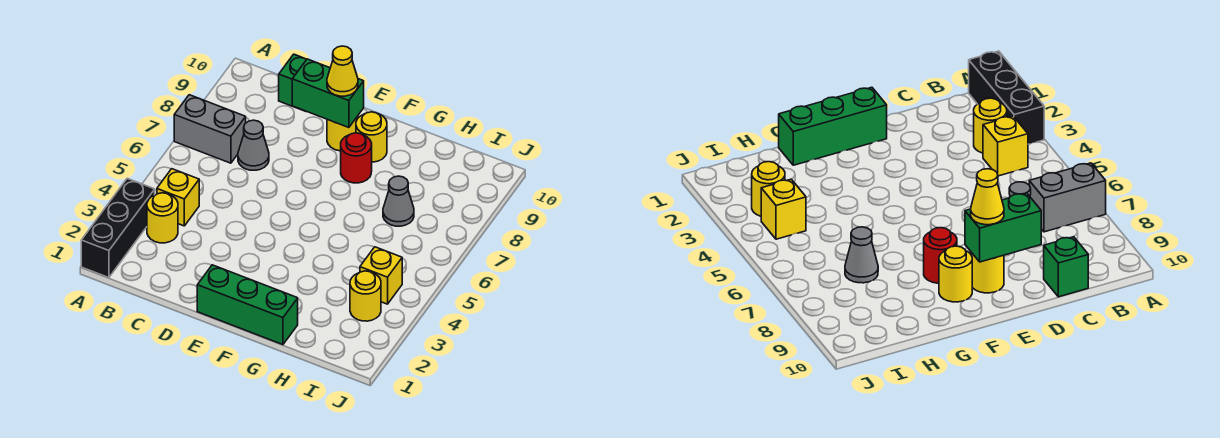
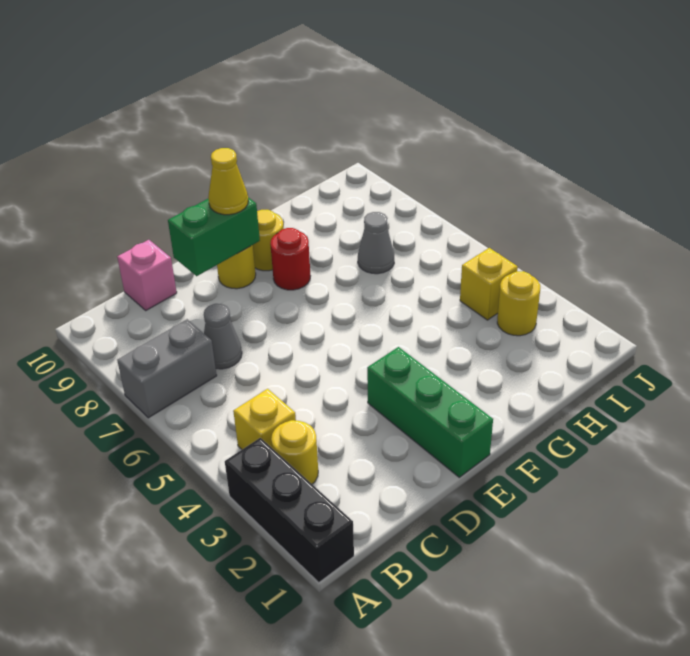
green 1x1 brick [279,54,307,111] -> pink 1x1 brick [117,240,177,310]
green 1x3 brick [197,265,298,345] -> green 1x3 brick turned to [367,347,493,477]

